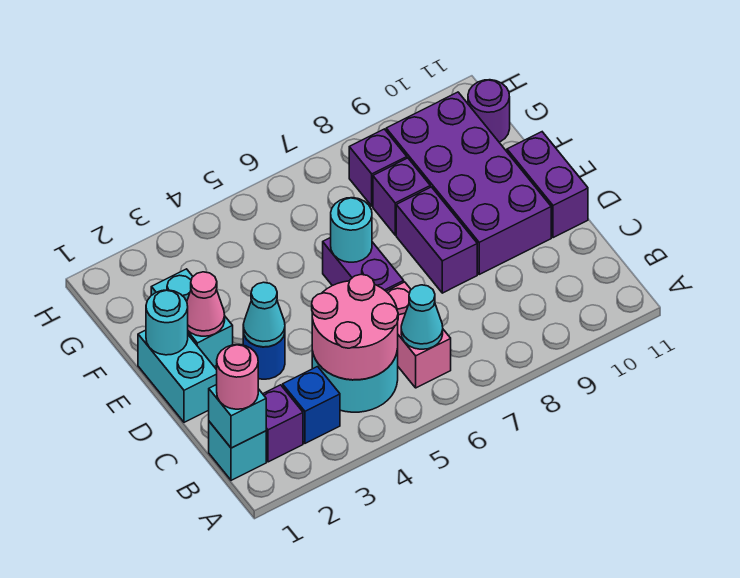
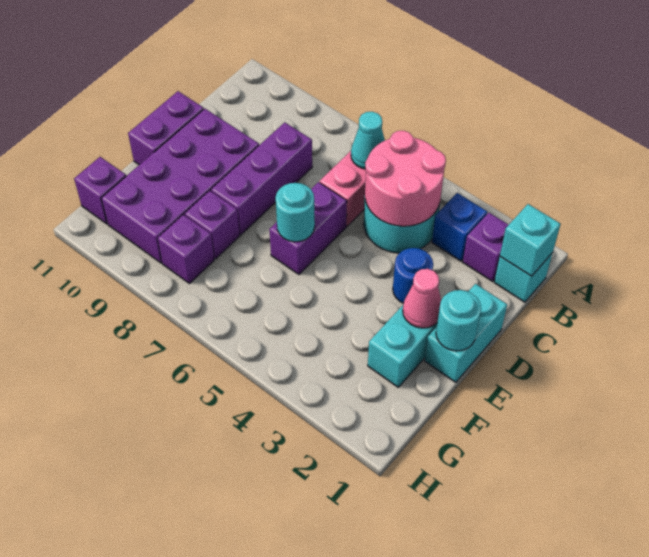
pink 1x1 round brick [217,345,258,409] -> none
cyan 1x1 cone [243,282,285,347] -> none
purple 1x2 brick [396,187,477,293] -> purple 1x3 brick [211,122,312,235]
purple 1x1 round brick [468,80,510,142] -> purple 1x1 brick [74,157,126,224]

